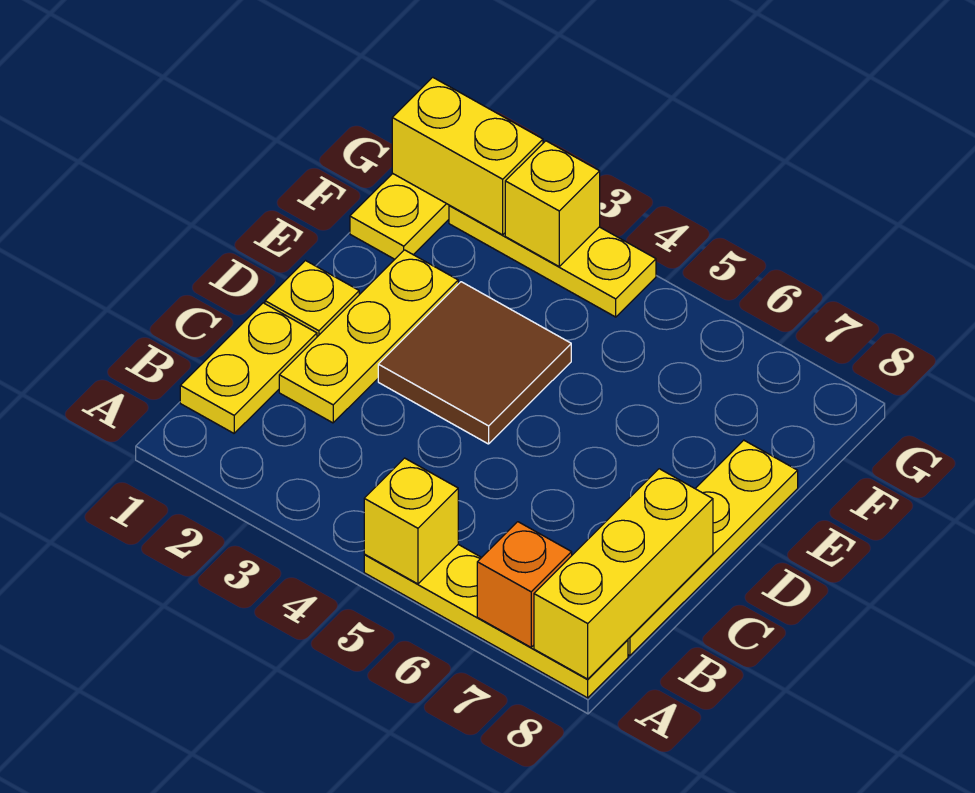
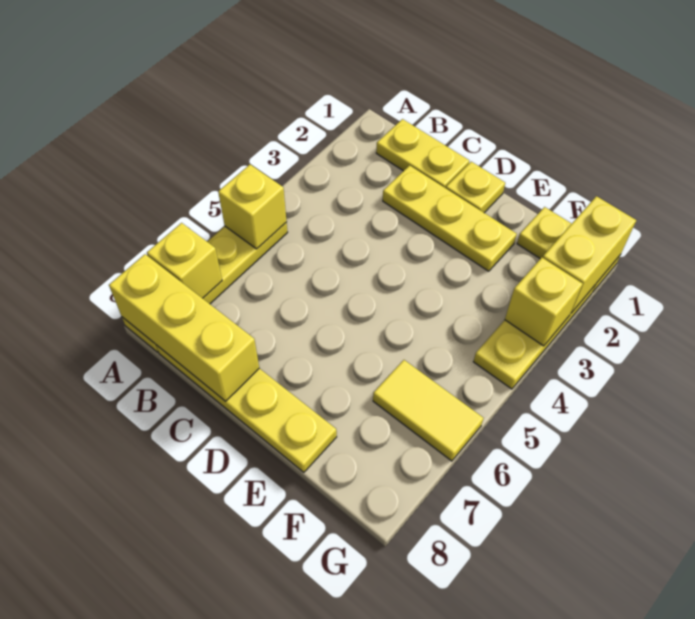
orange 1x1 brick [477,522,572,647] -> yellow 1x1 brick [147,223,222,298]
brown 2x2 tile [378,282,571,444] -> none
none -> yellow 1x2 tile [373,360,483,461]

